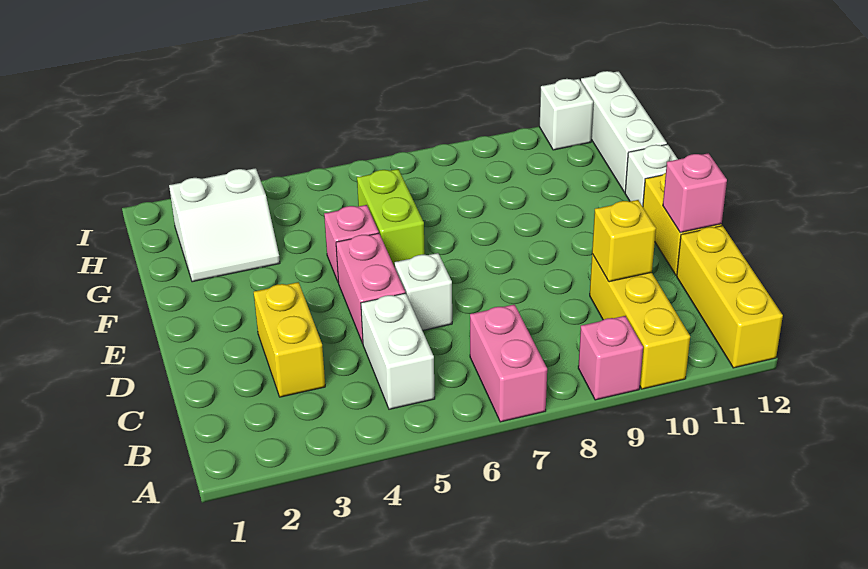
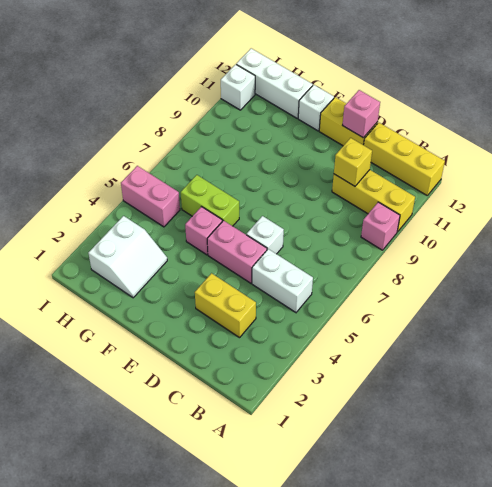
pink 1x2 brick [470,304,547,422] -> pink 1x2 brick moved to [121,166,180,227]

